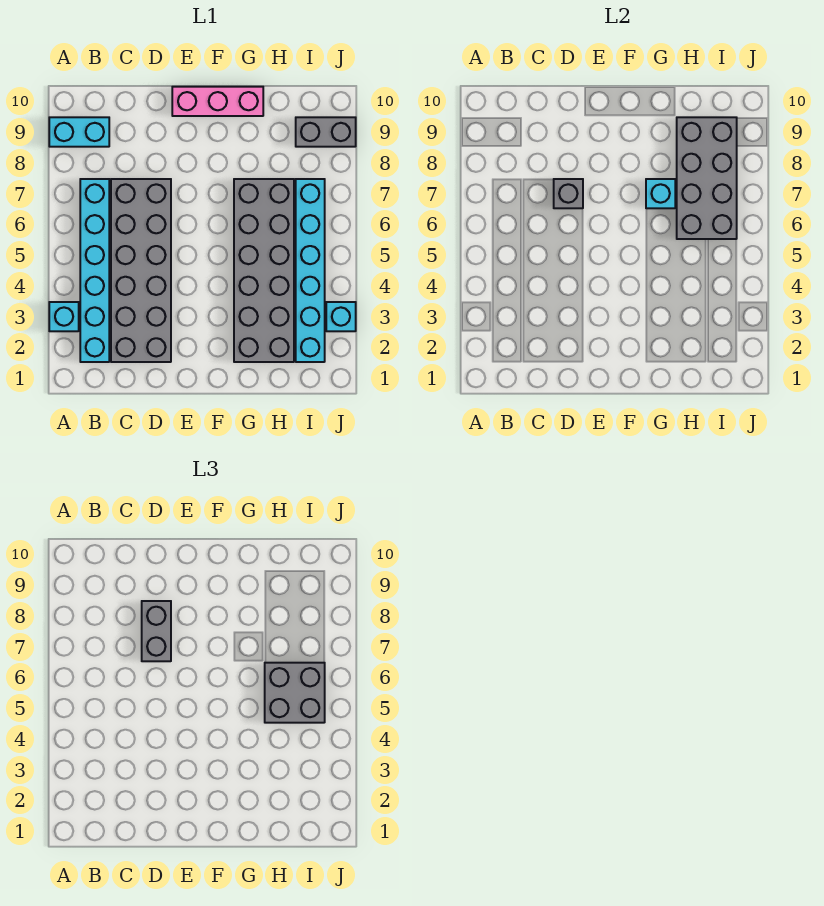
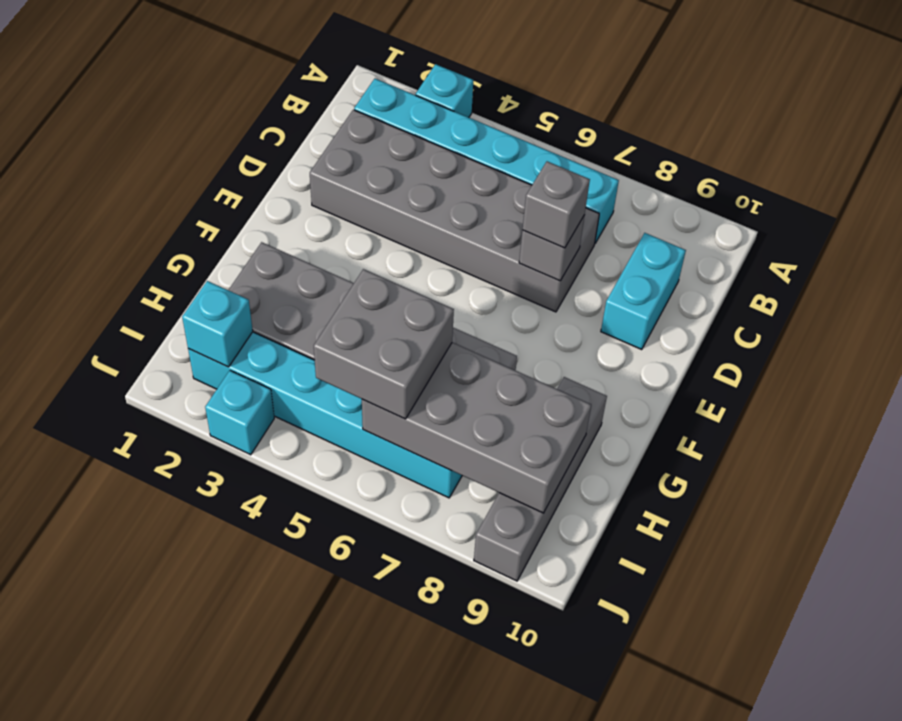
cyan 1x2 brick [49,117,109,147] -> cyan 1x2 brick moved to [601,233,686,350]
grey 1x2 brick [142,601,171,661] -> grey 1x1 brick [523,161,590,248]
pink 1x3 brick [172,87,263,116] -> none
cyan 1x1 brick [646,179,675,208] -> cyan 1x1 brick moved to [182,281,253,367]
grey 1x2 brick [296,117,356,147] -> grey 1x4 brick [474,377,607,581]

